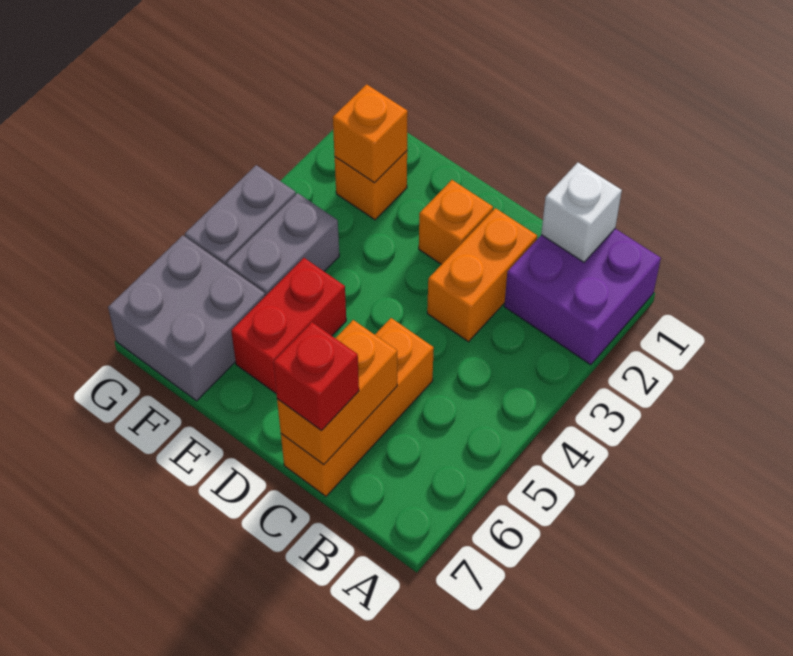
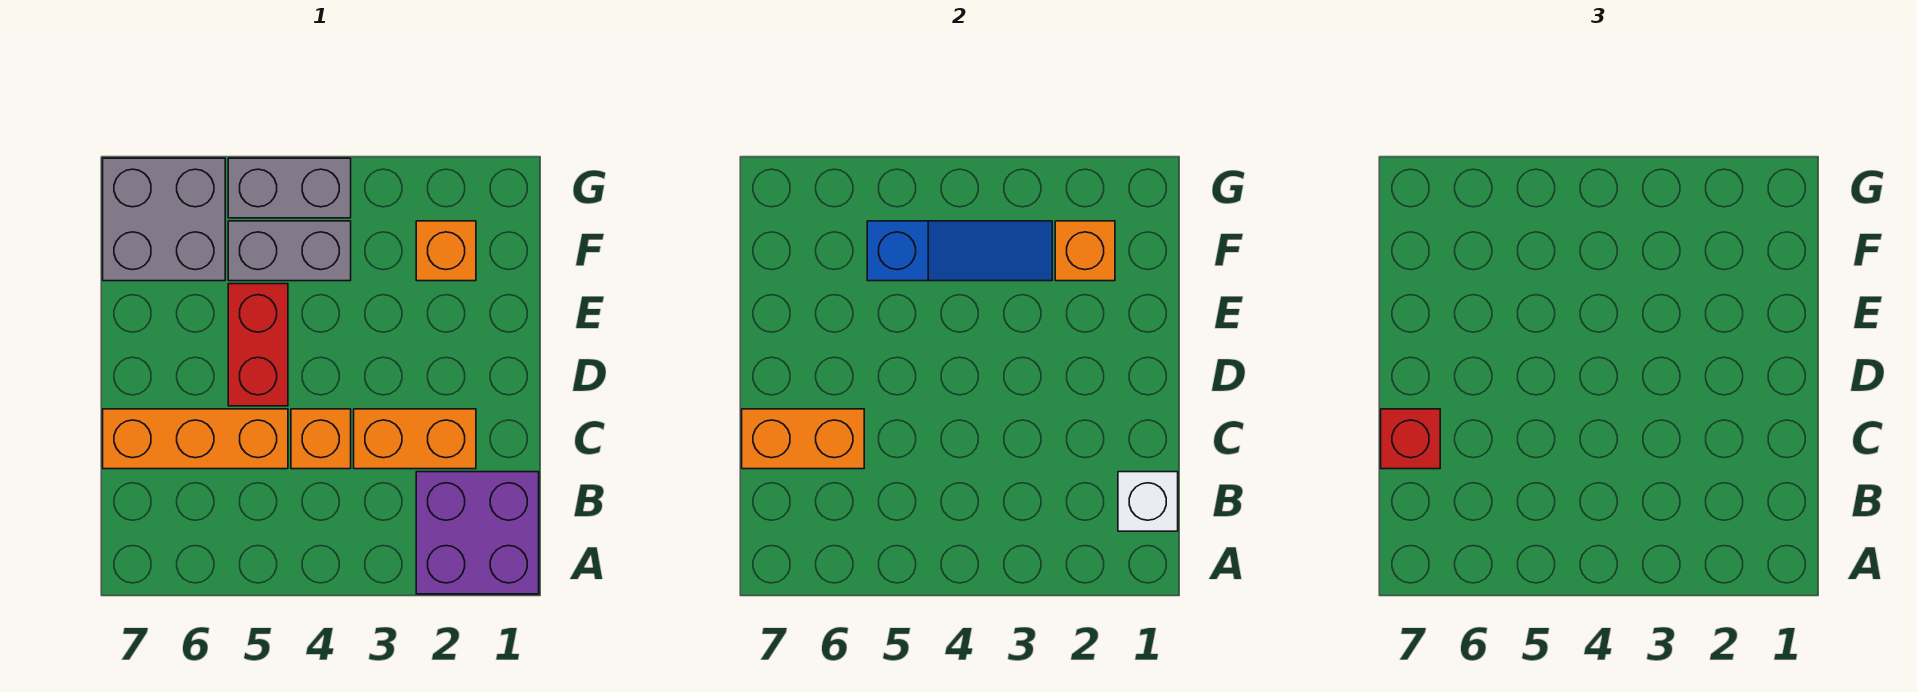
orange 1x1 brick [419,180,493,265] -> orange 1x1 brick moved to [291,409,351,469]
red 1x2 brick [231,258,346,393] -> red 1x2 brick turned to [228,284,288,406]
none -> blue 1x3 slope [867,221,1052,281]

